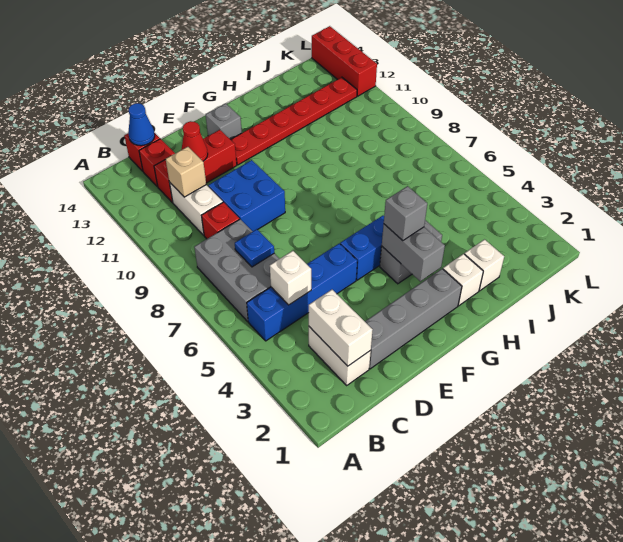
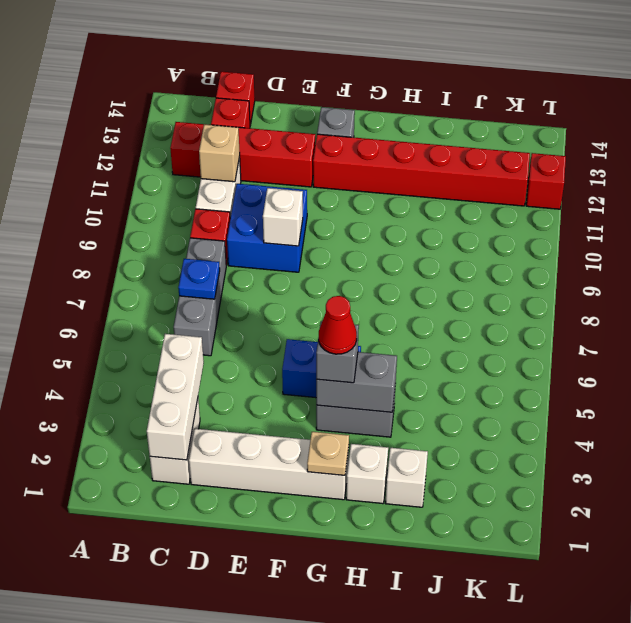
blue 1x4 brick [247,243,357,341] -> none
grey 2x3 brick [194,219,279,321] -> grey 1x3 brick [174,238,226,356]
white 1x2 brick [309,290,372,366] -> white 1x3 brick [147,334,204,460]
white 1x1 brick [270,251,311,305] -> white 1x1 brick moved to [263,188,303,246]
red 1x3 brick [154,130,237,202] -> red 1x4 brick [170,122,315,187]
blue 1x1 cone [128,103,155,146] -> none
grey 1x4 brick [365,269,462,369] -> white 1x4 brick [189,429,349,500]
red 1x1 cone [181,121,208,161] -> red 1x1 cone moved to [319,296,357,354]
red 1x6 plate [230,77,357,165] -> red 1x6 brick [313,134,530,206]
none -> tan 1x1 plate [307,432,349,475]
grey 1x2 brick [382,224,445,281] -> grey 1x2 brick turned to [316,352,397,412]
red 1x3 brick [312,26,377,96] -> red 1x1 brick [526,153,566,209]

